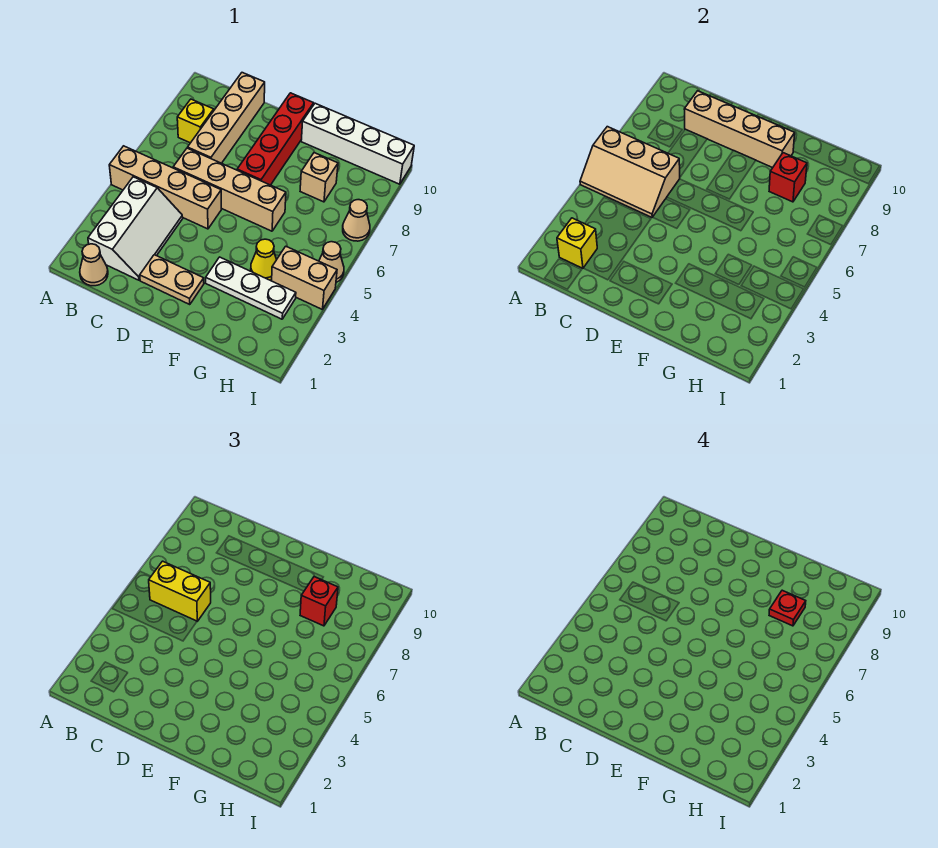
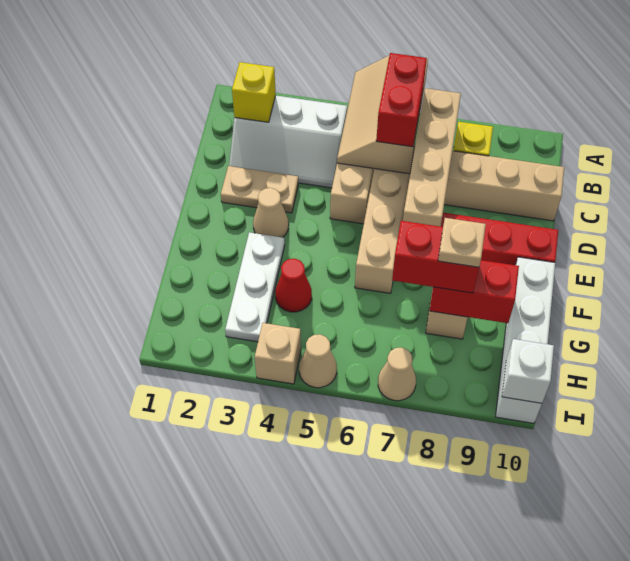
tan 1x1 cone [80,244,108,286] -> tan 1x1 cone moved to [253,188,289,237]
yellow 1x2 brick [149,561,211,621] -> red 1x2 brick [376,53,427,147]
tan 1x4 brick [684,91,795,168] -> tan 1x4 brick moved to [403,88,461,227]
tan 1x2 plate [140,255,204,305] -> tan 1x2 plate turned to [221,166,298,213]
yellow 1x1 cone [251,239,277,280] -> red 1x1 cone [275,259,312,312]
red 1x1 brick [769,153,807,202] -> red 1x2 brick [430,260,519,323]
red 1x1 brick [300,577,338,626] -> red 1x2 brick [392,221,479,293]
red 1x1 plate [769,590,806,626] -> tan 1x1 plate [438,218,486,267]
tan 1x2 brick [272,246,337,310] -> tan 1x1 brick [255,323,301,384]
none -> white 1x1 brick [502,339,554,403]

